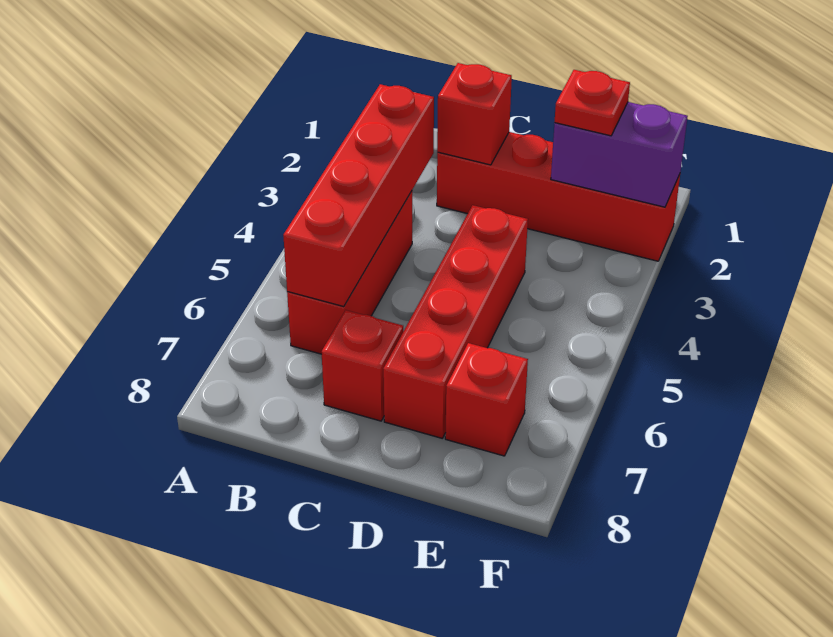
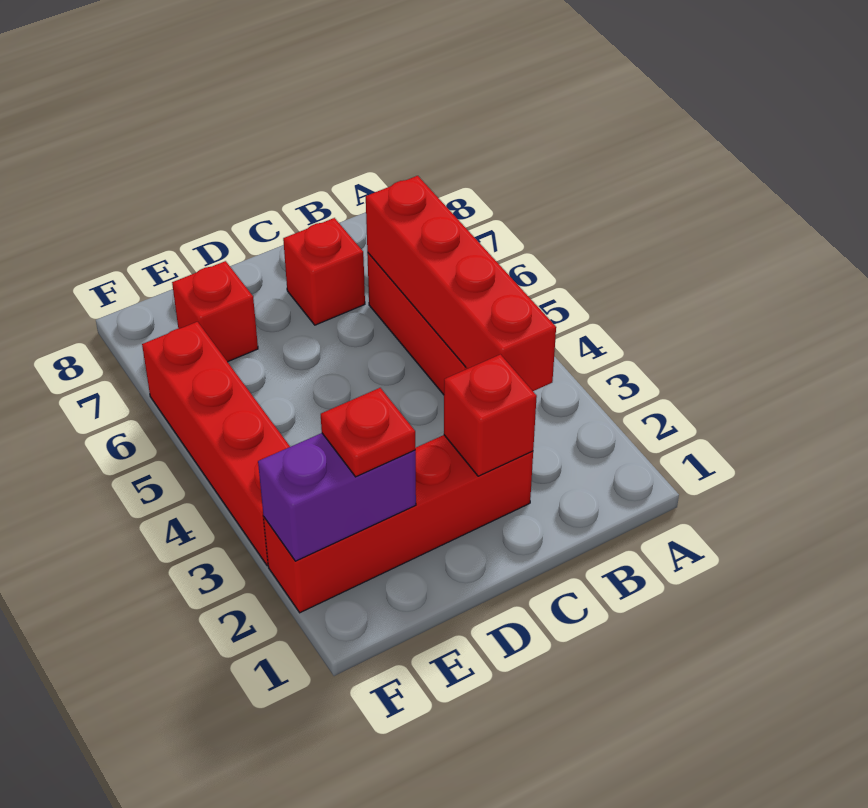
red 1x4 brick [383,205,528,438] -> red 1x4 brick moved to [142,322,290,566]

